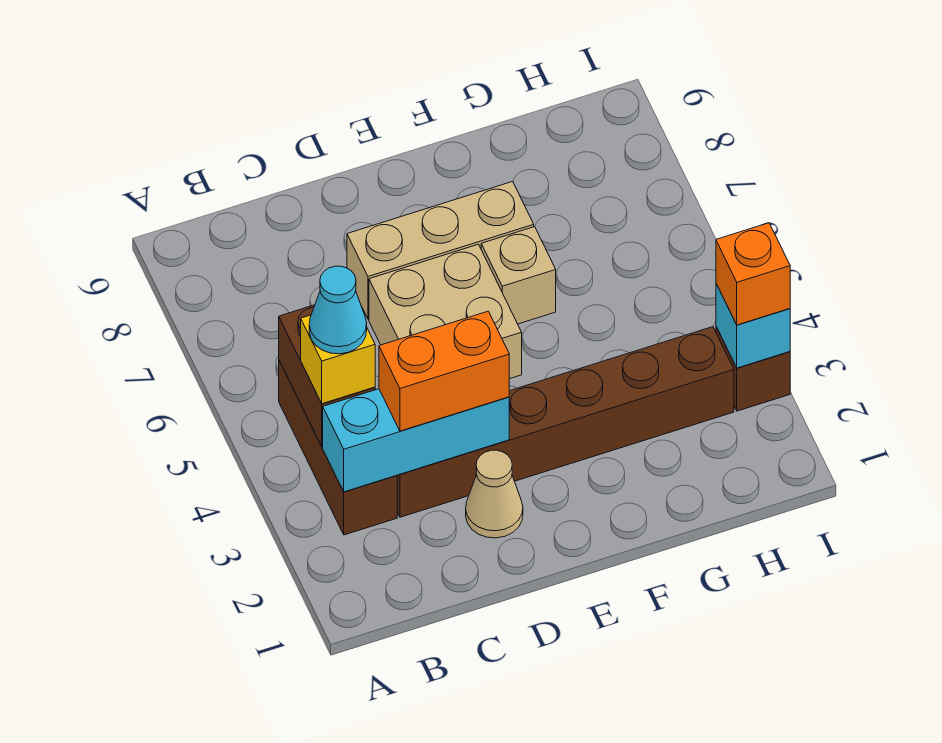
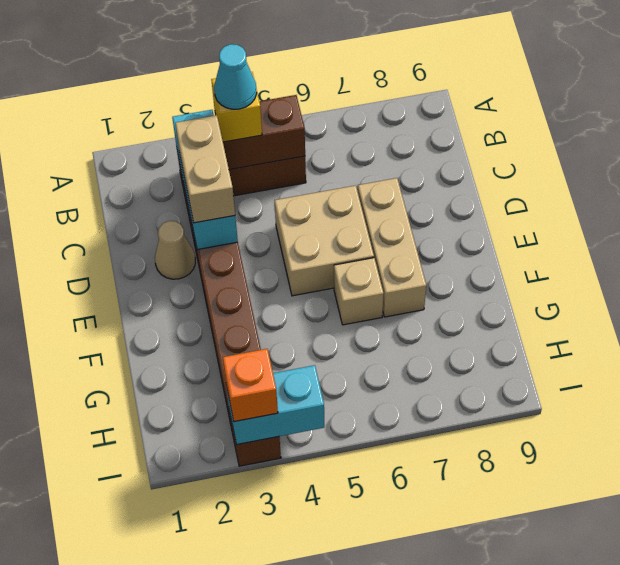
orange 1x2 brick [379,311,509,431] -> tan 1x2 brick [175,115,235,223]
cyan 1x1 brick [716,284,790,368] -> cyan 1x2 brick [226,365,324,445]

